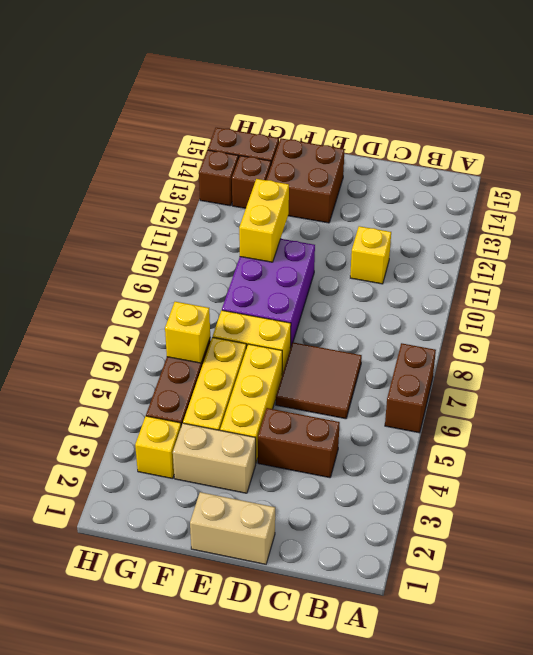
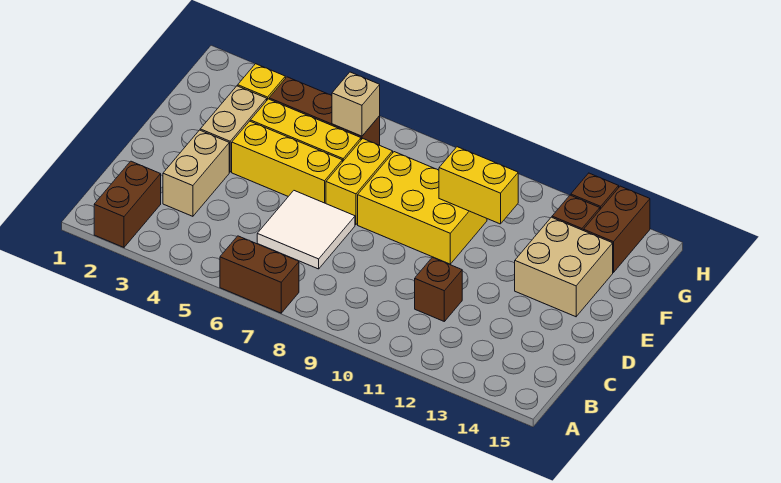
brown 1x2 brick [258,408,340,478] -> brown 1x2 brick moved to [94,161,161,247]
brown 2x2 tile [276,342,362,419] -> white 2x2 tile [257,191,355,269]
yellow 1x1 brick [350,226,391,284] -> brown 1x1 brick [415,257,462,321]
tan 1x2 brick [190,492,275,564] -> tan 1x2 brick moved to [163,130,229,216]
purple 2x3 brick [222,239,315,348] -> yellow 2x3 brick [358,152,487,264]
brown 2x2 brick [266,138,345,223] -> tan 2x2 brick [515,217,613,317]
yellow 1x1 brick [165,302,210,363] -> tan 1x1 brick [332,72,380,136]

